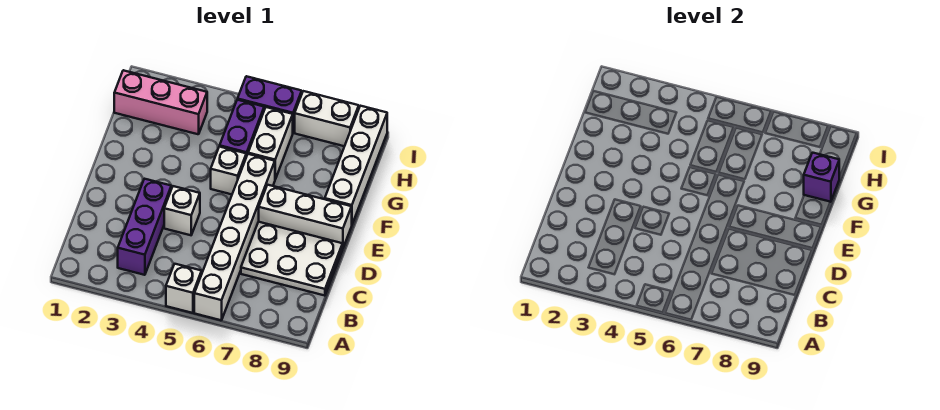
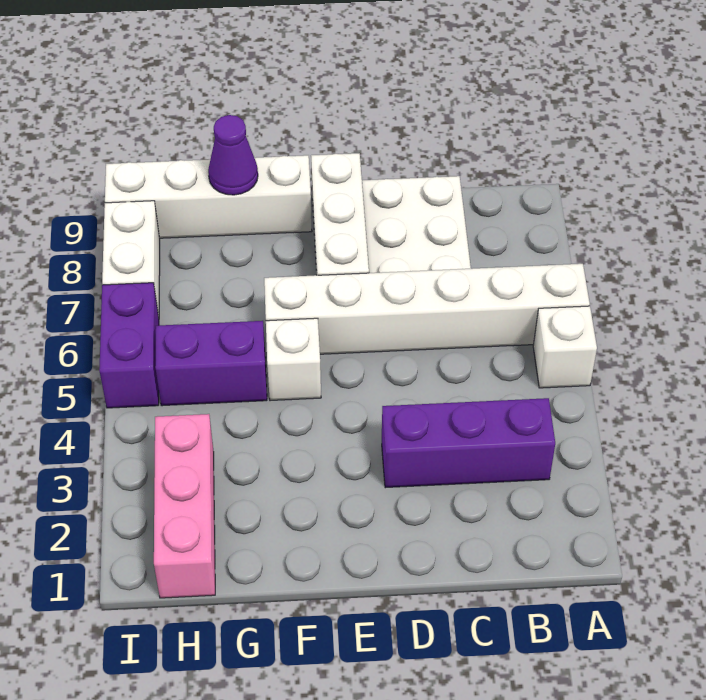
white 1x1 brick [164,186,200,235] -> none
white 1x2 brick [248,107,293,179] -> none
purple 1x1 brick [804,153,839,202] -> purple 1x1 cone [208,115,258,195]

